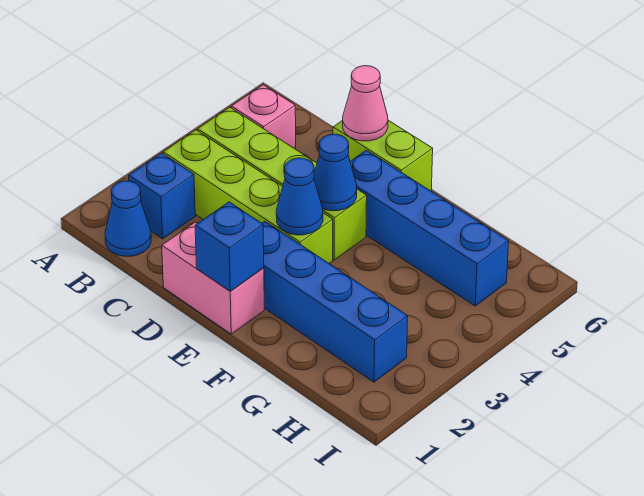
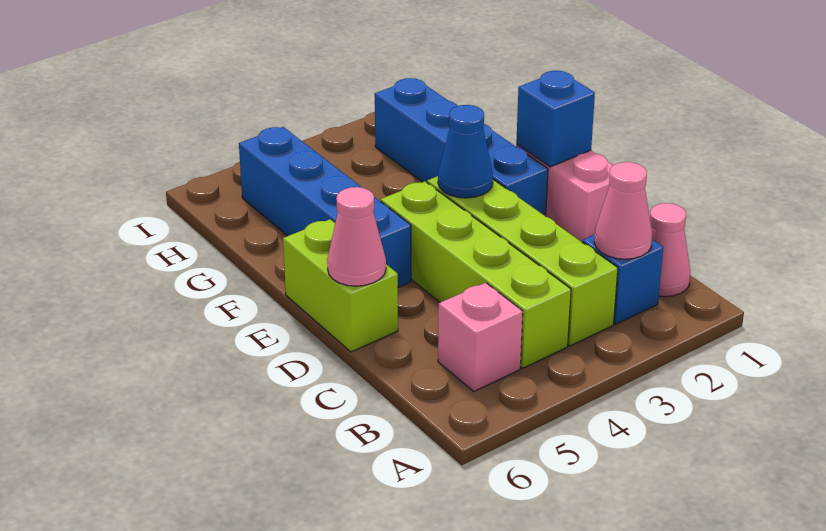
blue 1x1 cone [105,181,151,256] -> pink 1x1 cone [650,203,690,297]
none -> pink 1x1 cone [594,162,652,259]
blue 1x1 cone [314,134,357,211] -> none

